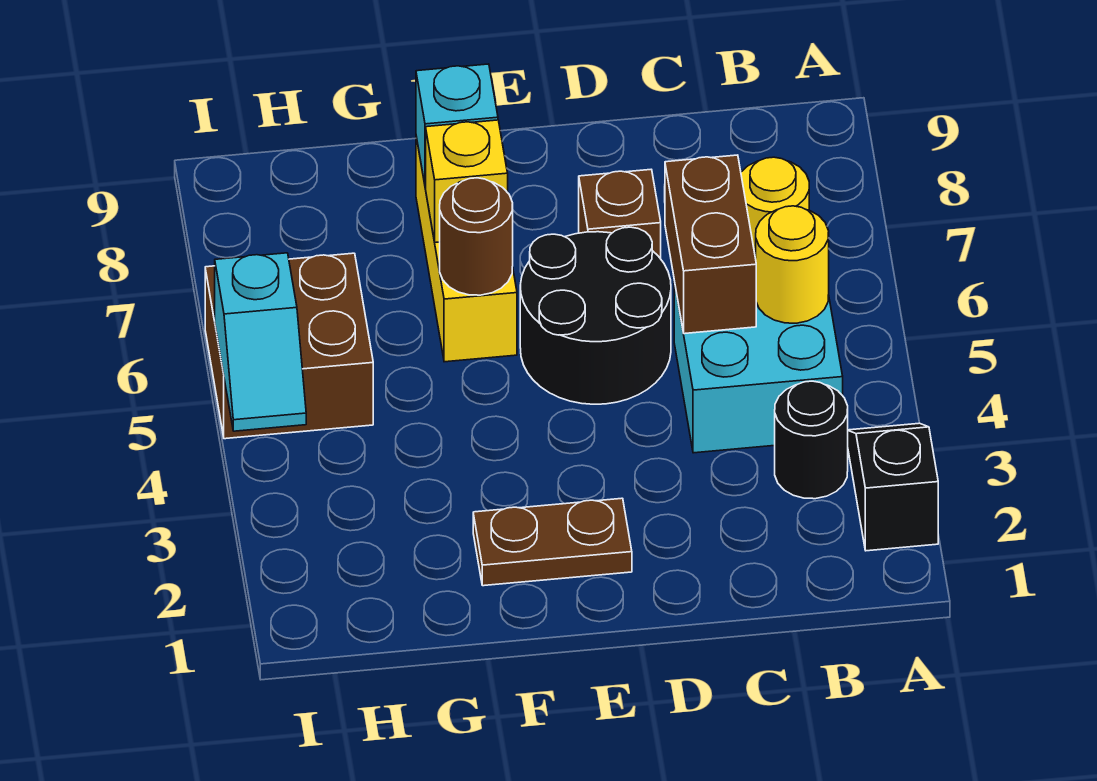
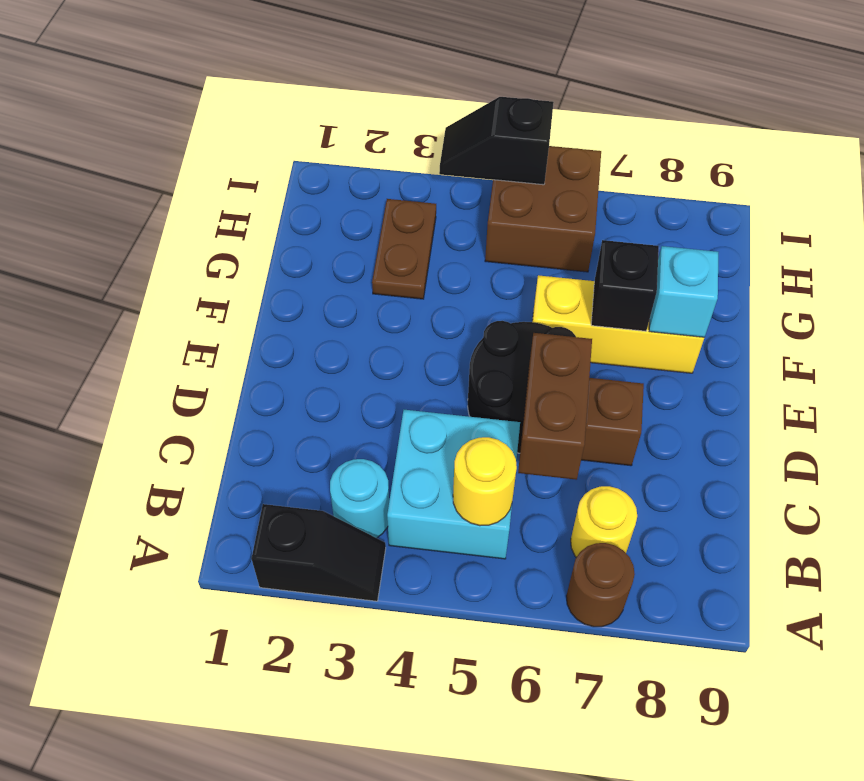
black 1x1 round brick [775,381,848,499] -> cyan 1x1 round brick [330,459,389,538]
brown 1x2 brick [665,155,756,334] -> brown 1x2 brick turned to [518,333,592,480]
brown 1x2 plate [473,498,632,586] -> brown 1x2 plate moved to [372,199,436,299]
brown 1x1 round brick [440,178,513,295] -> brown 1x1 round brick moved to [566,543,635,627]
yellow 1x1 brick [426,120,508,243] -> black 1x1 brick [591,240,659,331]
cyan 1x2 slope [215,253,306,431] -> black 1x2 slope [439,97,554,185]

